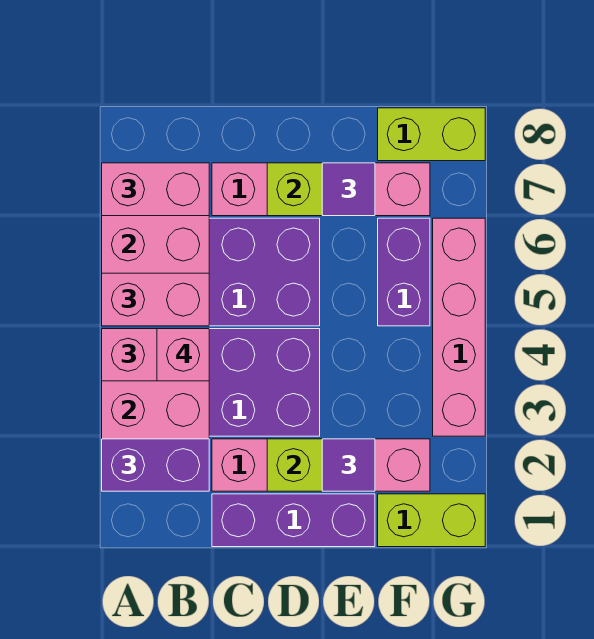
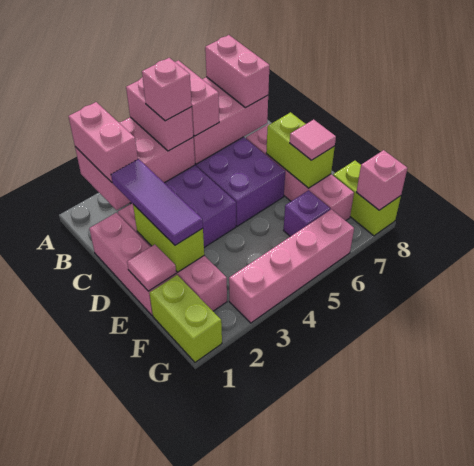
purple 1x2 brick [102,439,209,491] -> pink 1x2 brick [69,102,138,182]
purple 1x3 brick [212,494,375,547] -> pink 1x3 brick [89,213,176,315]
none -> pink 1x1 tile [127,244,176,291]
purple 1x1 tile [322,439,375,491] -> purple 1x3 tile [111,159,203,245]
purple 1x1 tile [322,163,375,216] -> pink 1x1 tile [290,120,336,160]
purple 1x2 brick [378,218,430,326] -> purple 1x1 brick [284,190,330,237]
none -> pink 1x1 brick [357,150,407,210]

